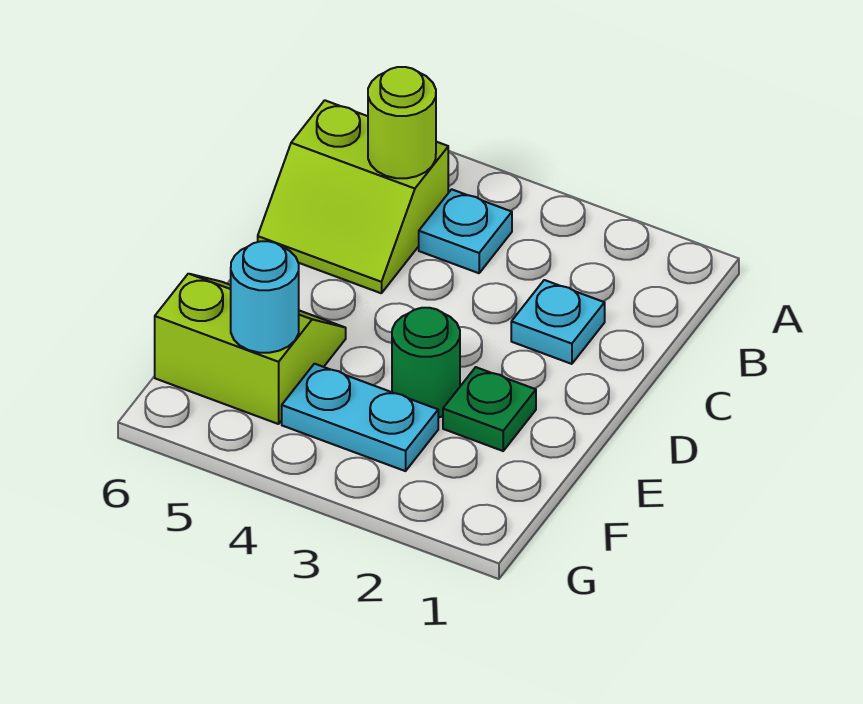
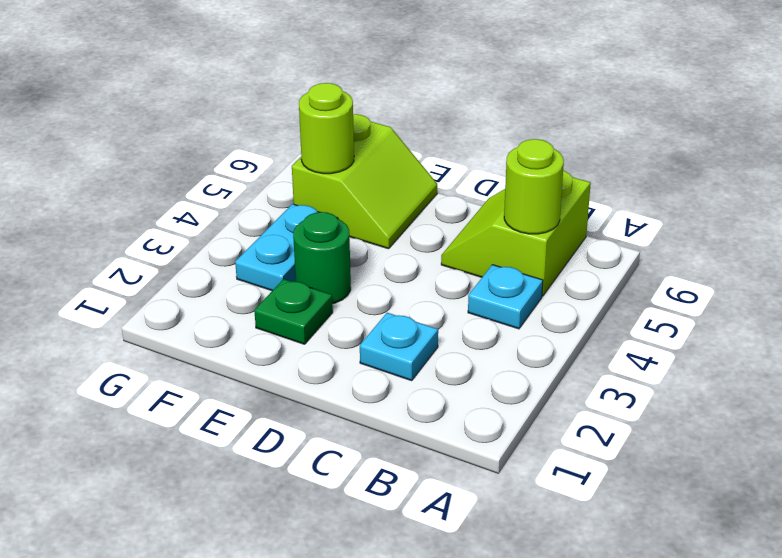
cyan 1x1 round brick [231,241,299,353] -> lime 1x1 round brick [299,83,354,174]

